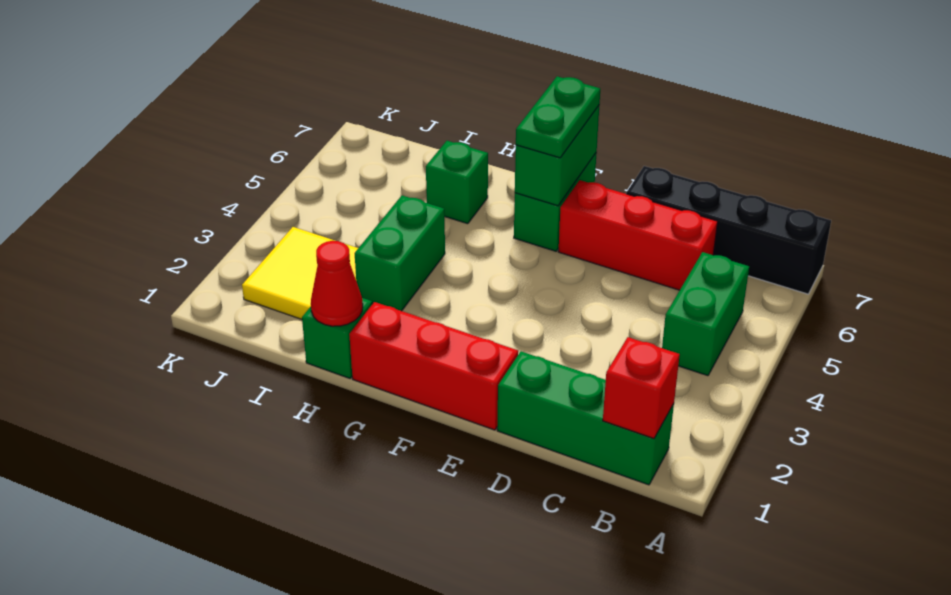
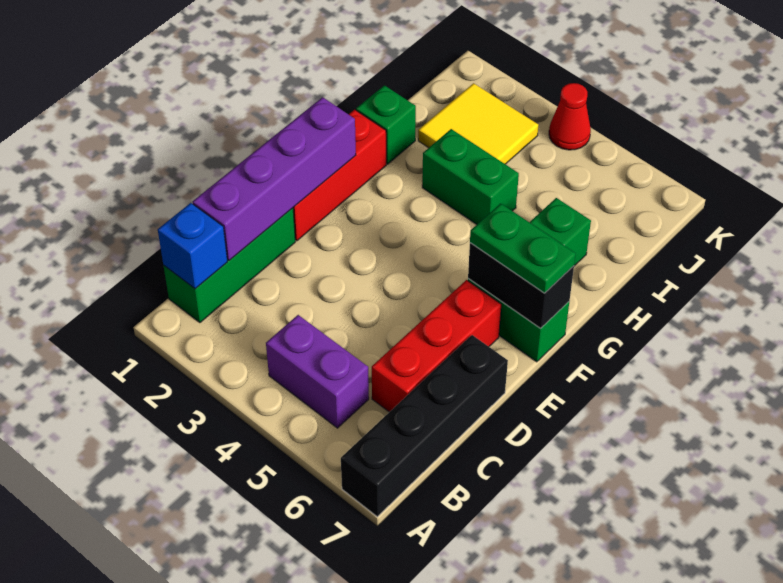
red 1x1 brick [603,337,680,438] -> blue 1x1 brick [158,203,227,289]
green 1x2 brick [662,252,749,376] -> purple 1x2 brick [266,315,369,428]
none -> purple 1x4 brick [193,97,356,260]
green 1x2 brick [515,106,599,206] -> black 1x2 brick [468,243,574,329]
red 1x1 cone [311,241,363,326] -> red 1x1 cone moved to [549,83,591,150]

